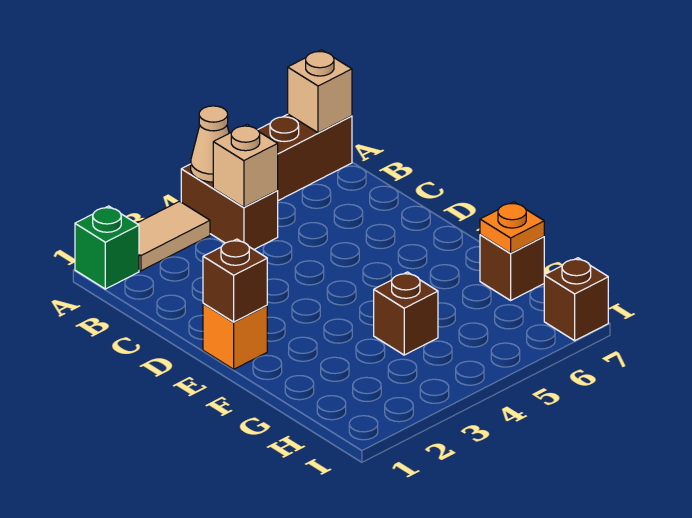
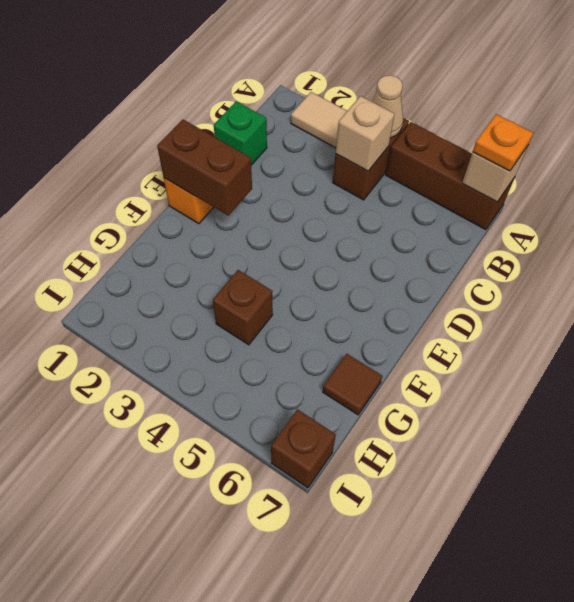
green 1x1 brick [75,206,139,289] -> green 1x1 brick moved to [214,101,267,165]
brown 1x1 brick [203,239,267,322] -> brown 1x2 brick [157,120,252,215]
brown 1x1 brick [480,235,544,300] -> brown 1x1 tile [323,354,382,415]
orange 1x1 plate [480,202,544,253] -> orange 1x1 plate moved to [473,114,533,171]

